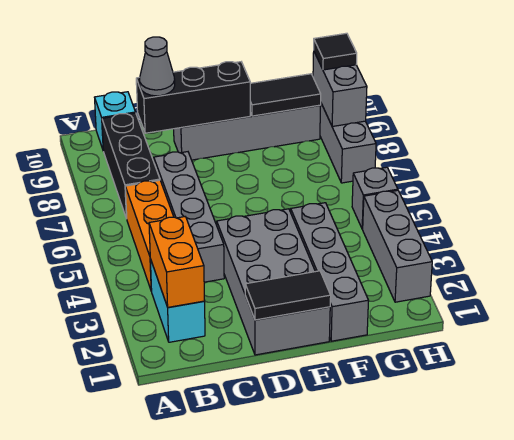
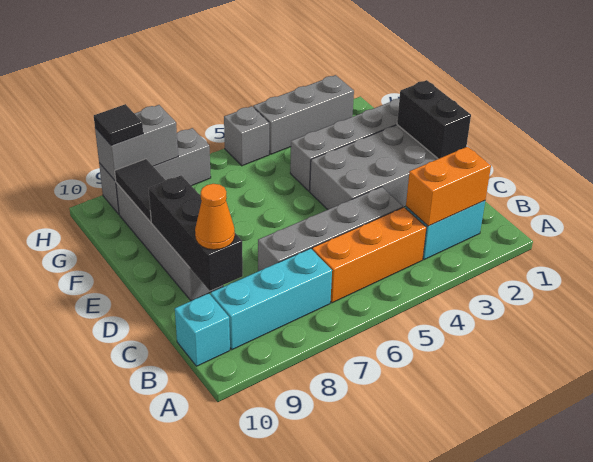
black 1x3 brick [102,113,160,219] -> cyan 1x3 brick [211,248,332,350]
grey 1x1 cone [140,37,175,96] -> orange 1x1 cone [195,184,235,250]
black 1x2 tile [245,271,331,320] -> black 1x2 brick [397,80,471,159]

